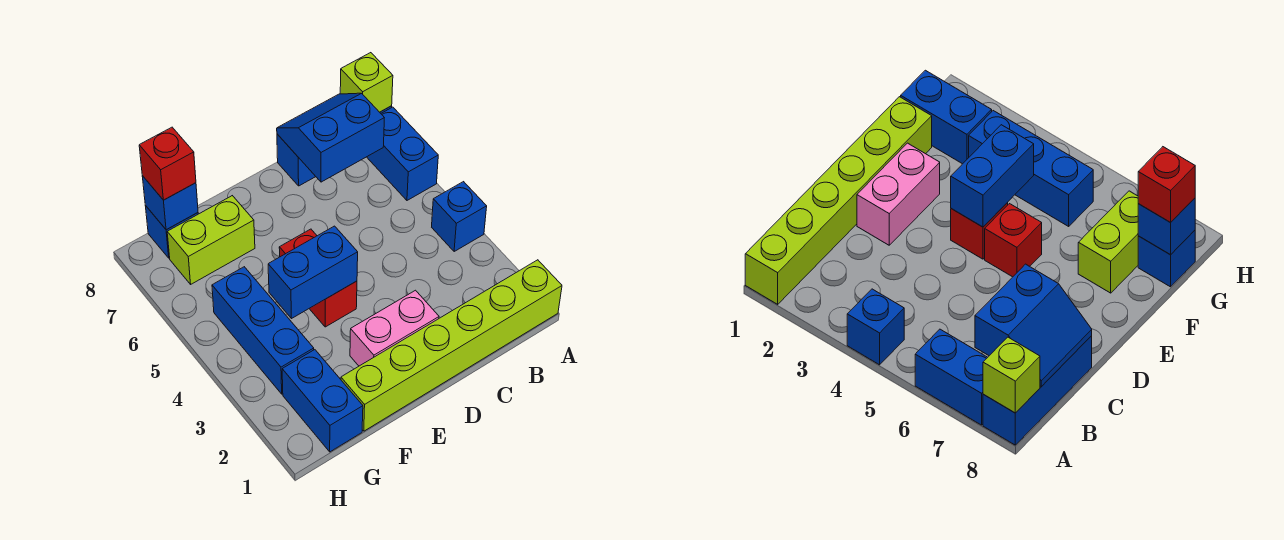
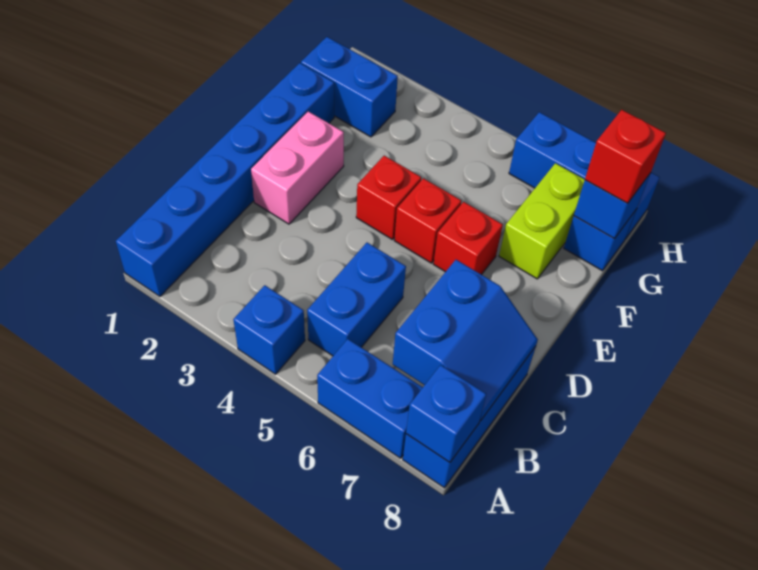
lime 1x6 brick [341,260,562,431] -> blue 1x6 brick [116,63,334,296]
lime 1x1 brick [340,53,393,112] -> blue 1x1 brick [406,365,486,462]
blue 1x2 brick [268,226,358,319] -> blue 1x2 brick moved to [307,243,406,356]
none -> red 1x1 brick [433,202,503,275]
blue 1x3 brick [212,267,314,394] -> blue 1x3 brick moved to [509,112,660,239]

